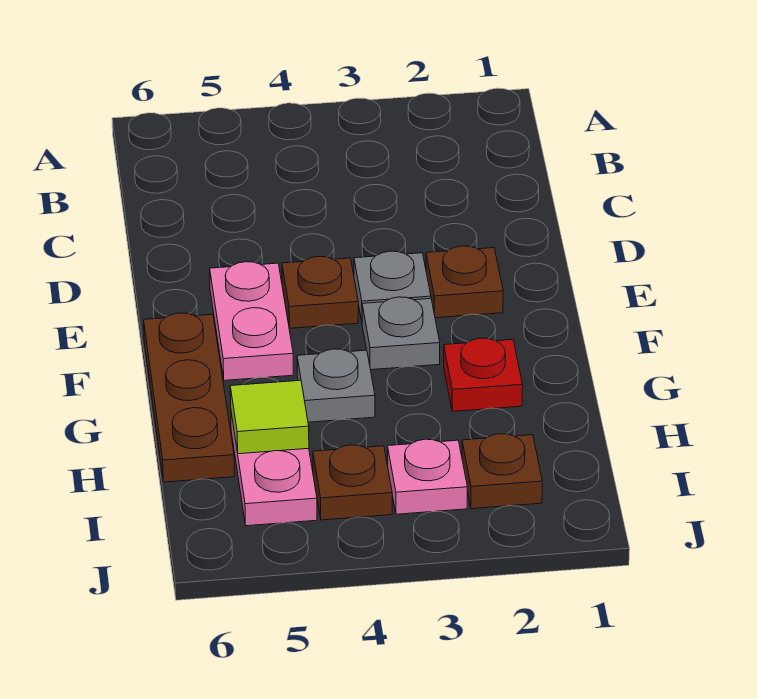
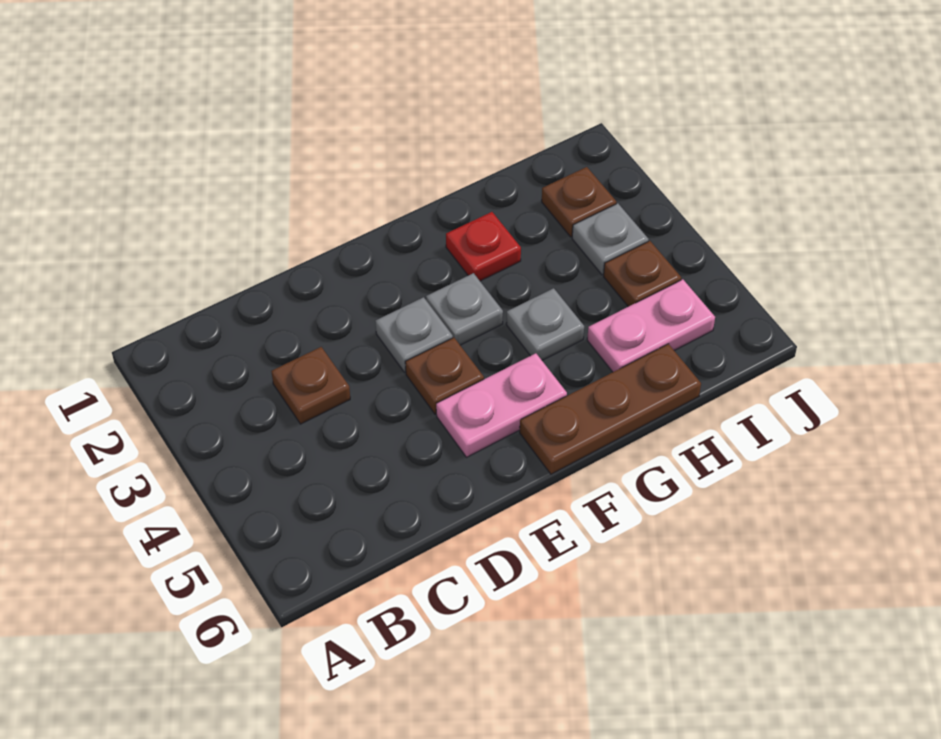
brown 1x1 plate [426,246,503,318] -> brown 1x1 plate moved to [271,347,350,424]
lime 1x1 tile [230,380,309,454] -> none
pink 1x1 plate [388,439,467,514] -> grey 1x1 plate [572,203,648,275]

